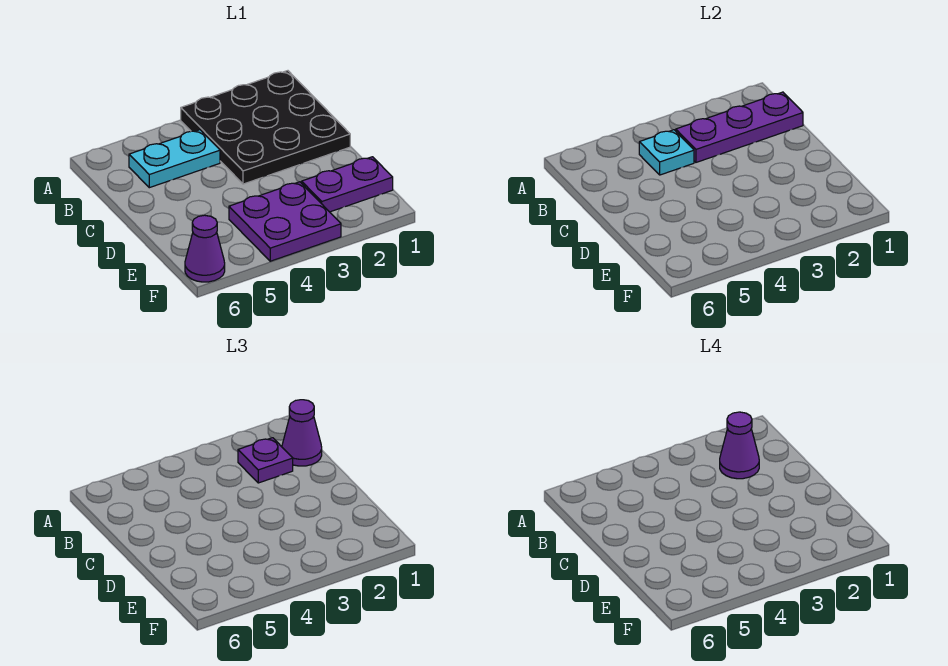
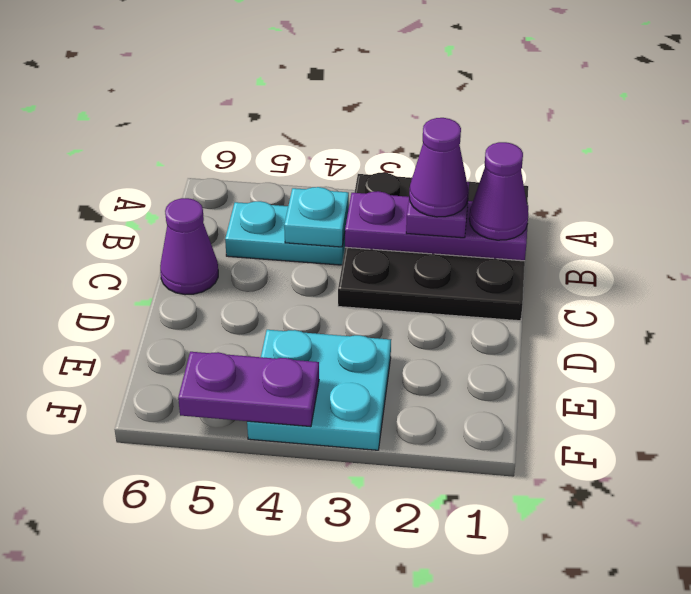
purple 1x2 plate [302,157,393,212] -> purple 1x2 plate moved to [178,352,319,427]
purple 2x2 plate [229,182,341,261] -> cyan 2x2 plate [247,330,391,450]
purple 1x1 cone [185,215,225,282] -> purple 1x1 cone moved to [160,198,218,295]

